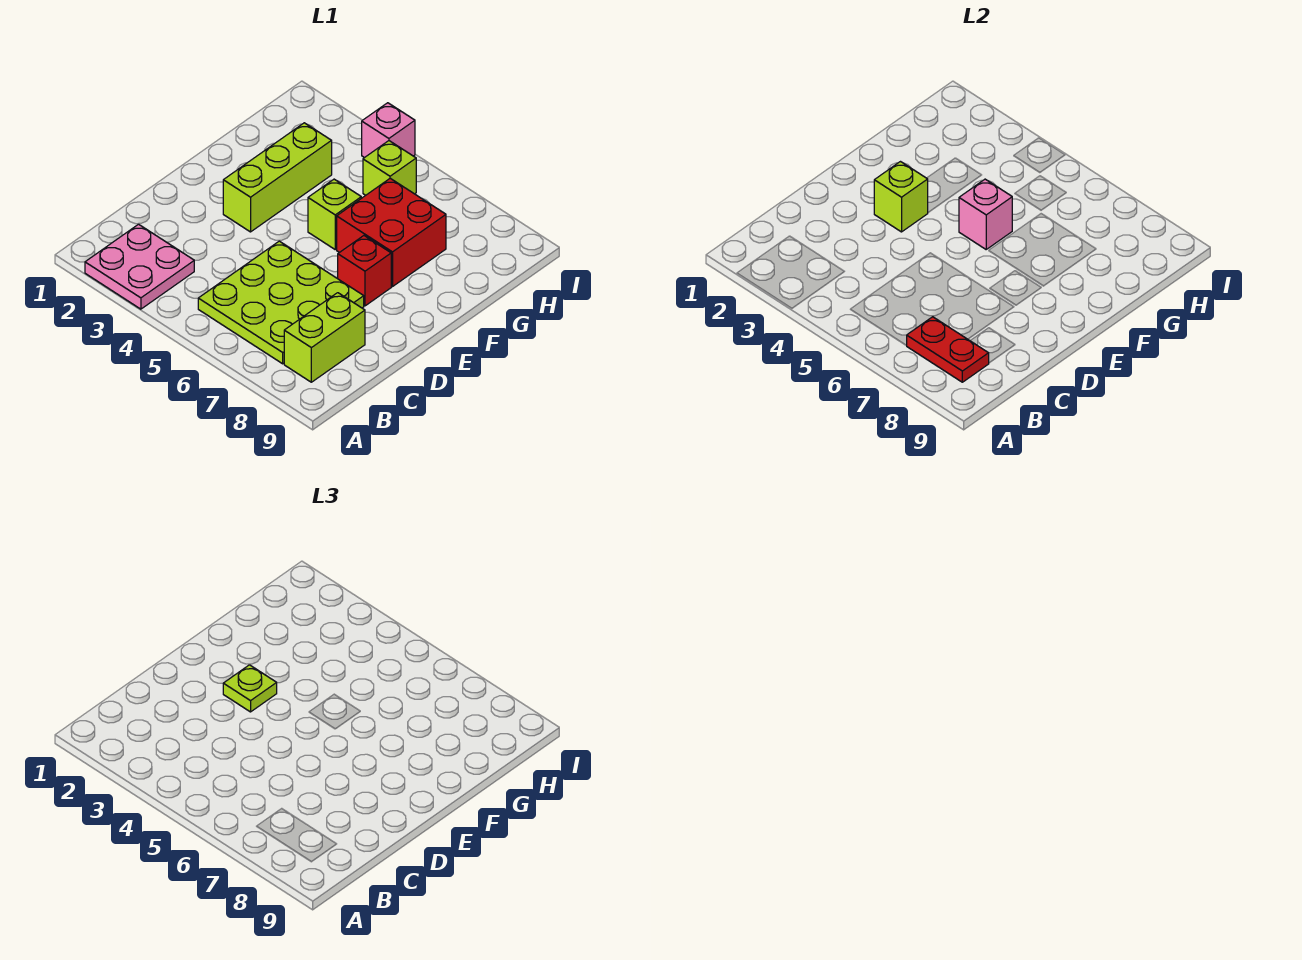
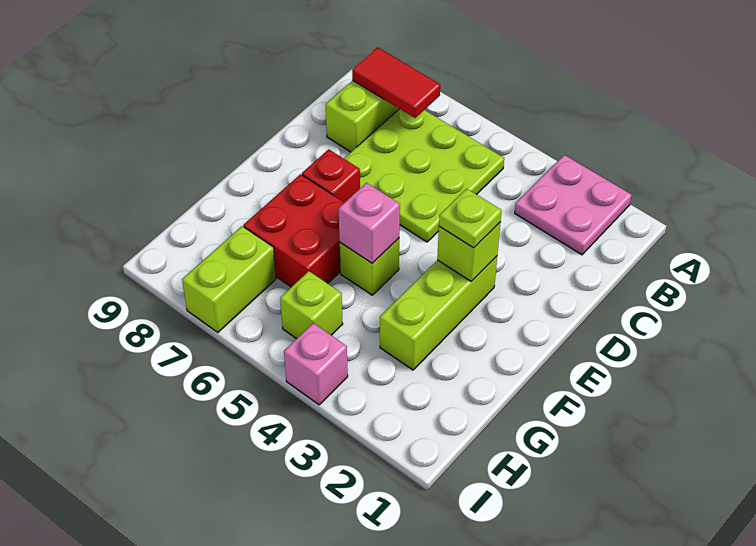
red 1x2 plate [907,317,989,382] -> red 1x2 tile [352,47,440,118]
none -> lime 1x2 brick [182,226,276,332]

